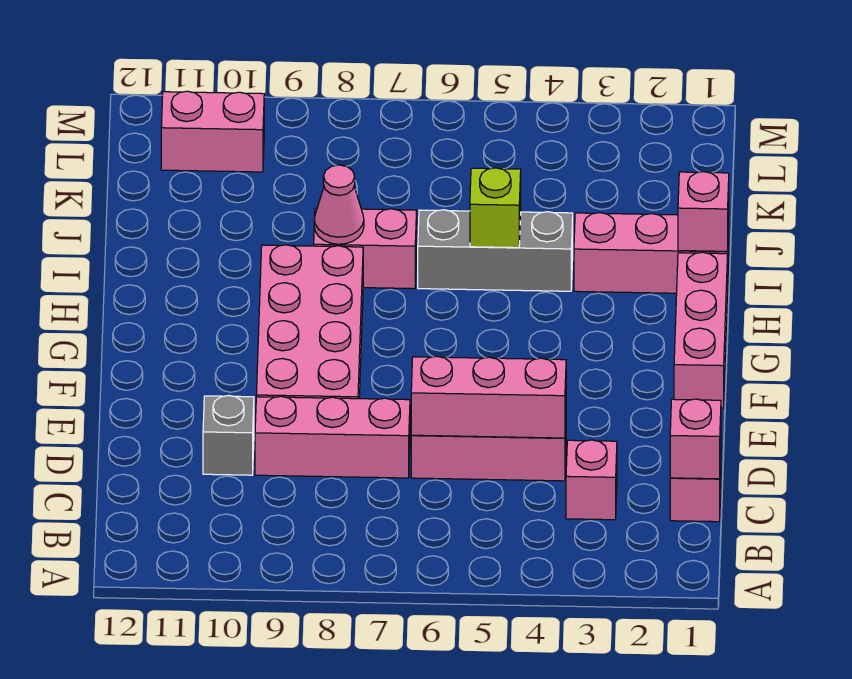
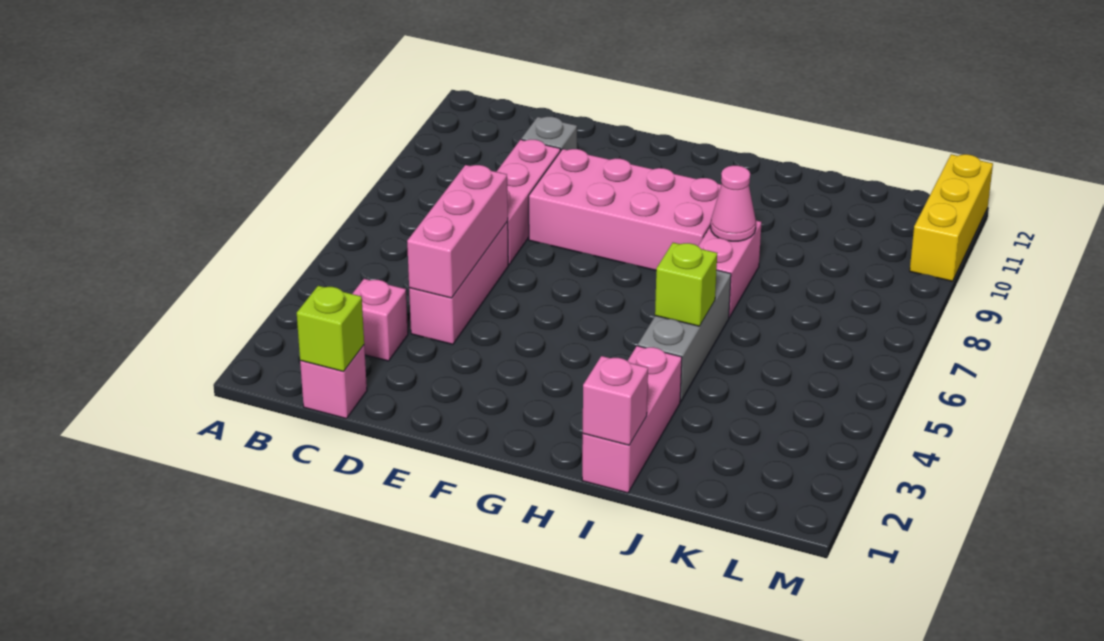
pink 1x1 brick [670,399,721,479] -> lime 1x1 brick [297,286,364,372]
pink 1x3 brick [674,252,728,408] -> none
pink 1x2 brick [161,91,264,172] -> none
none -> yellow 1x3 brick [910,154,993,281]

